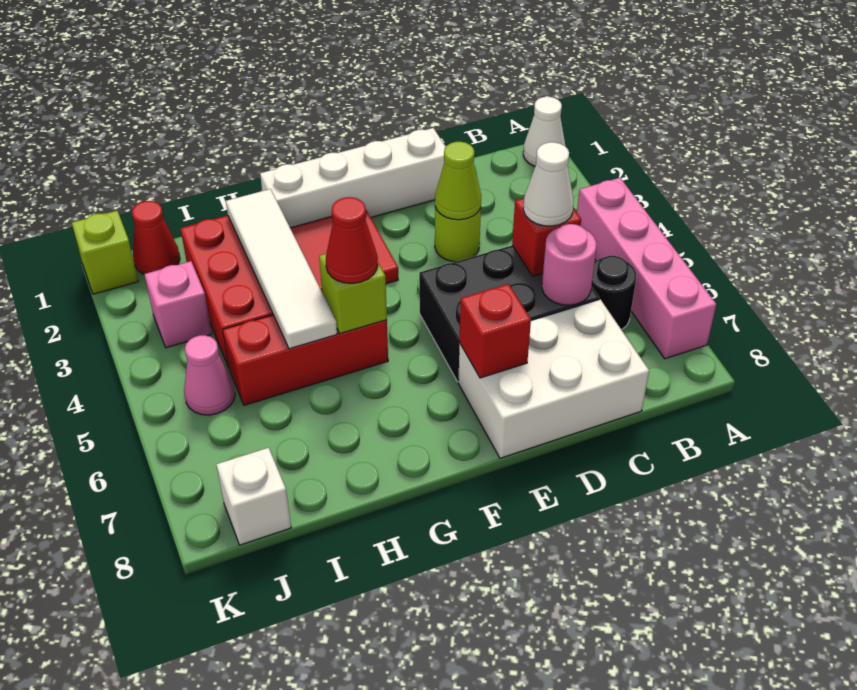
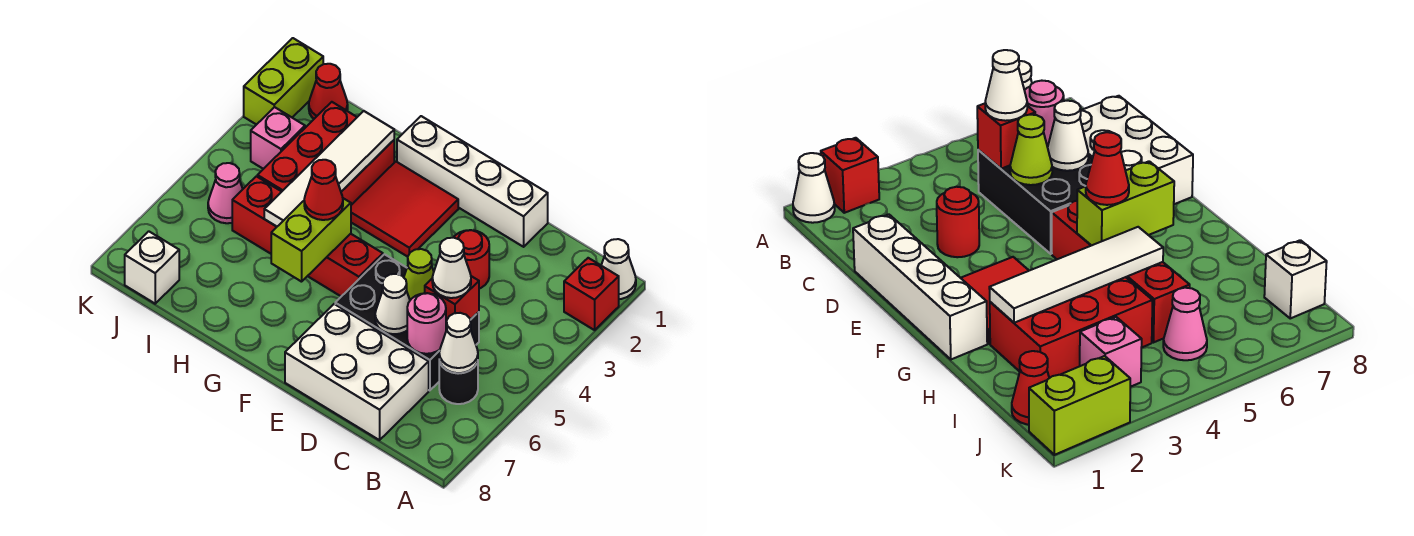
pink 1x4 brick [577,178,716,359] -> none
none -> white 1x1 cone [439,313,478,373]
lime 1x1 round brick [435,207,481,262] -> red 1x1 round brick [454,230,489,289]
lime 1x1 cone [435,142,481,220] -> lime 1x1 cone moved to [404,249,434,300]
none -> white 1x1 cone [375,274,410,334]
red 1x1 brick [459,284,531,378] -> red 1x1 brick moved to [564,258,619,330]
red 1x3 brick [223,315,388,405] -> red 1x4 brick [232,176,383,296]
lime 1x1 brick [319,254,387,334] -> lime 1x2 brick [271,198,351,282]
lime 1x1 brick [72,211,138,294] -> lime 1x2 brick [244,38,323,125]

